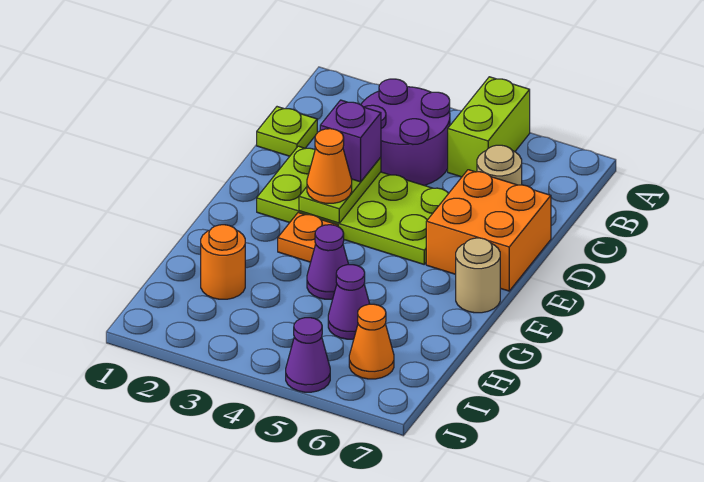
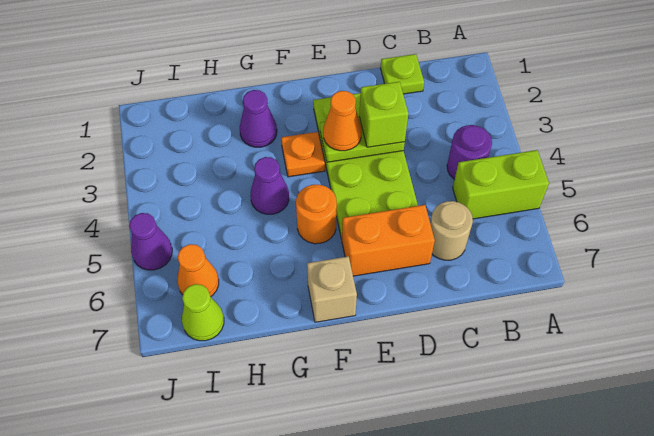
purple 2x2 round brick [361,79,450,186] -> purple 1x1 round brick [447,125,492,180]
purple 1x1 brick [320,100,381,182] -> lime 1x1 brick [359,82,408,147]
orange 2x2 brick [426,170,551,291] -> orange 1x2 brick [342,205,435,276]
tan 1x1 round brick [456,238,500,313] -> tan 1x1 brick [307,256,357,322]
orange 1x1 round brick [201,225,245,299] -> orange 1x1 round brick moved to [296,185,337,244]
purple 1x1 cone [328,265,370,339] -> purple 1x1 cone moved to [240,90,277,147]
none -> lime 1x1 cone [182,284,224,341]

